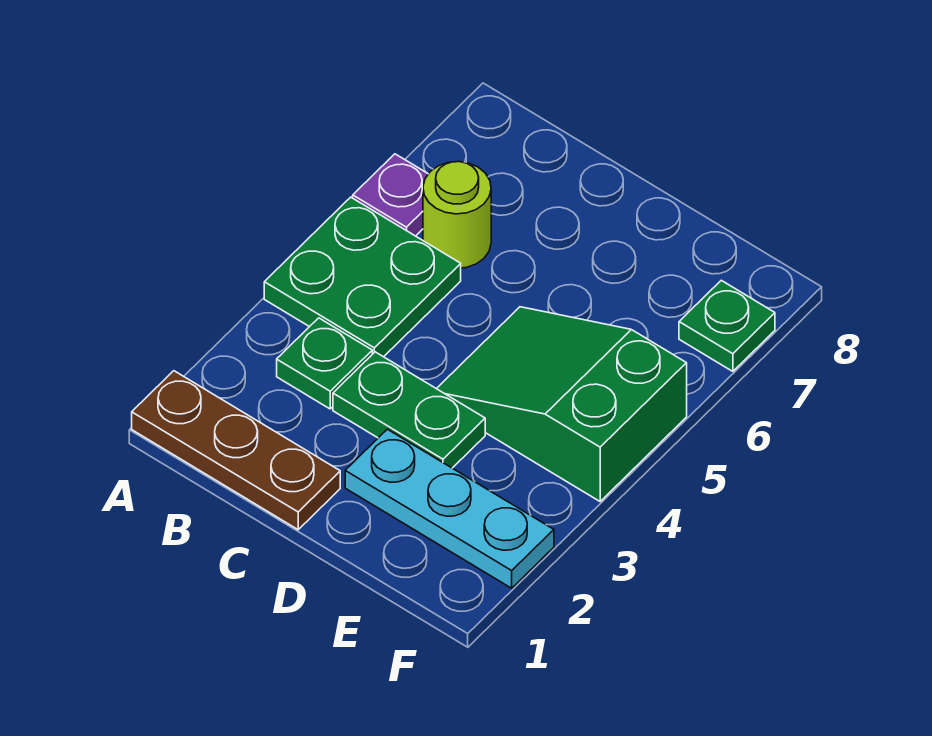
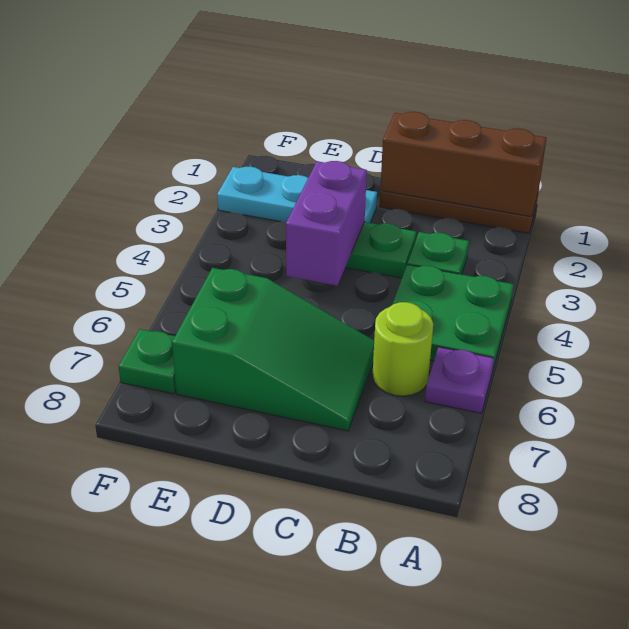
none -> brown 1x3 brick [380,112,547,217]
none -> purple 1x2 brick [286,161,367,286]
green 2x3 slope [437,307,687,501] -> green 2x3 slope moved to [172,268,374,431]

